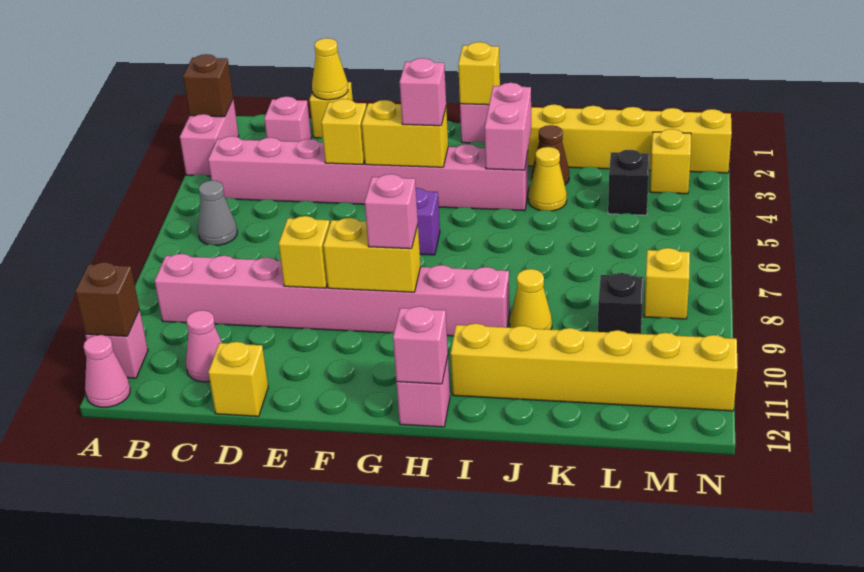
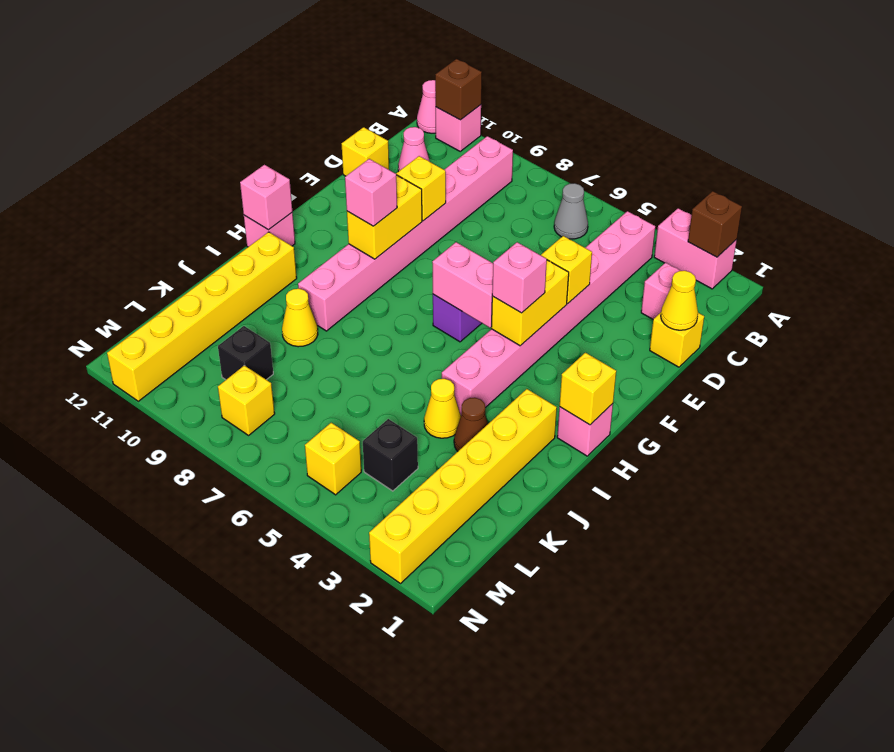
pink 1x2 brick [485,83,531,170] -> pink 1x2 brick moved to [432,242,493,328]
yellow 1x1 brick [650,129,691,194] -> yellow 1x1 brick moved to [305,423,361,495]

